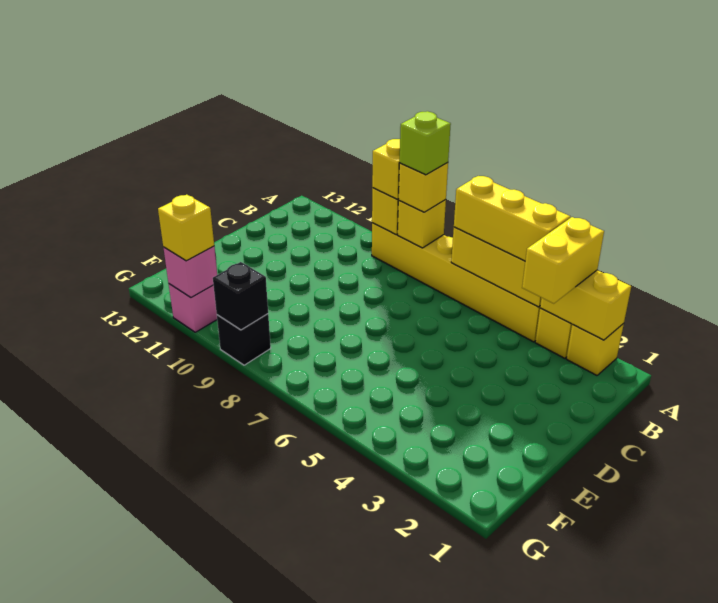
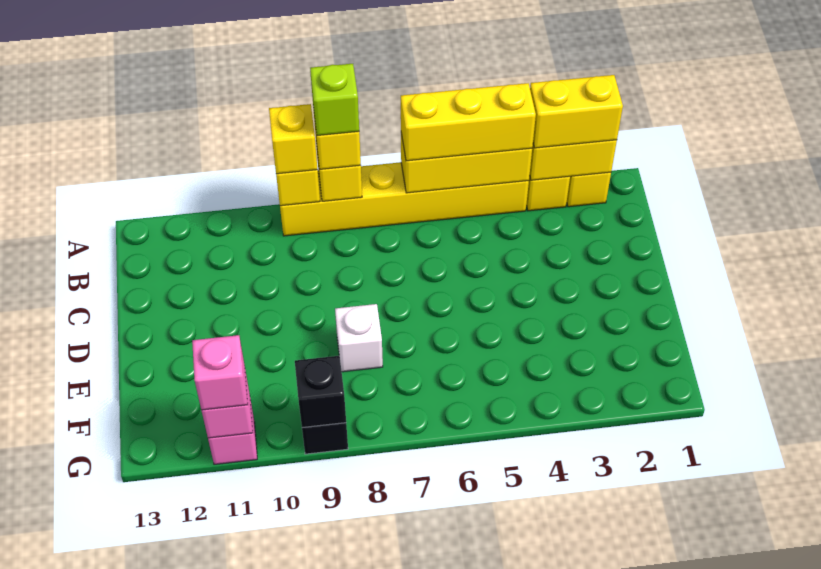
yellow 1x2 brick [522,217,604,304] -> yellow 1x2 brick turned to [530,75,623,148]
none -> white 1x1 brick [335,304,383,372]
yellow 1x1 brick [158,195,214,261] -> pink 1x1 brick [192,335,248,410]

